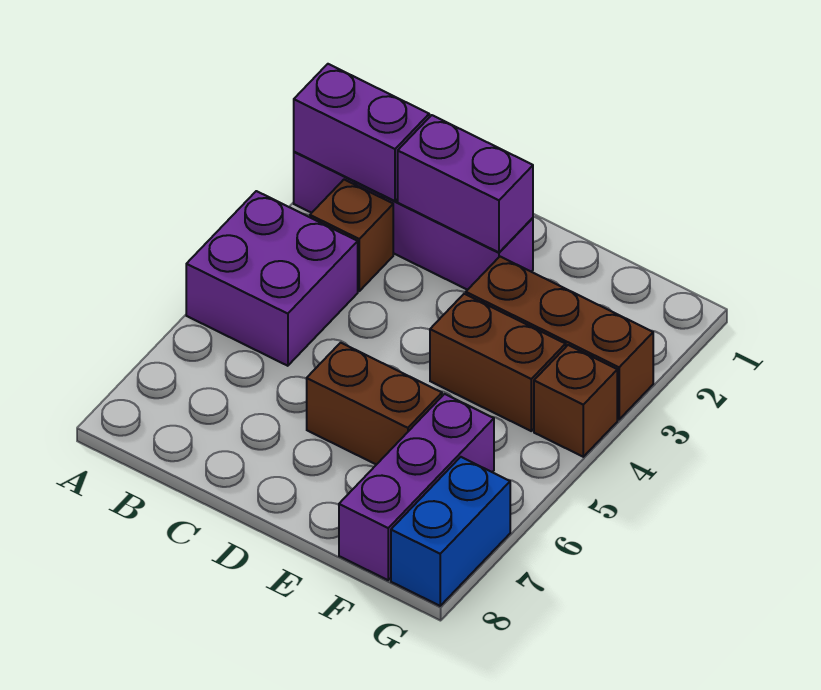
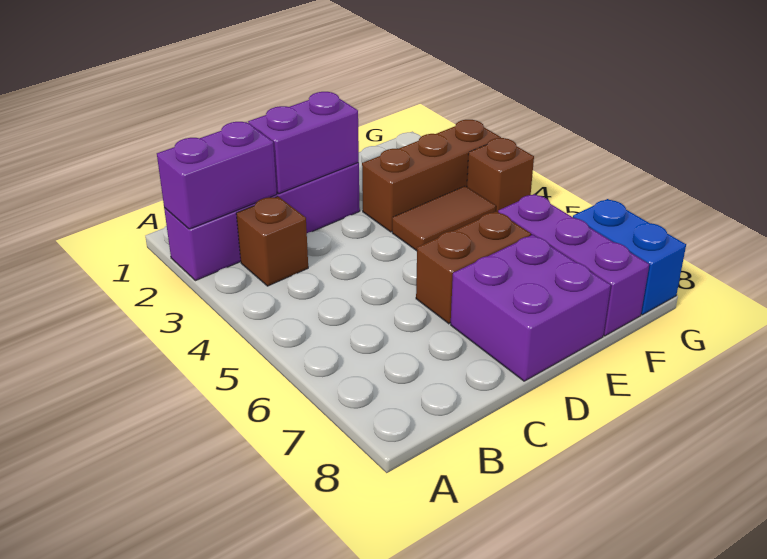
purple 2x2 brick [186,191,358,366] -> purple 2x2 brick moved to [451,235,611,381]
brown 1x2 brick [430,294,566,431] -> brown 1x2 tile [392,186,496,251]

